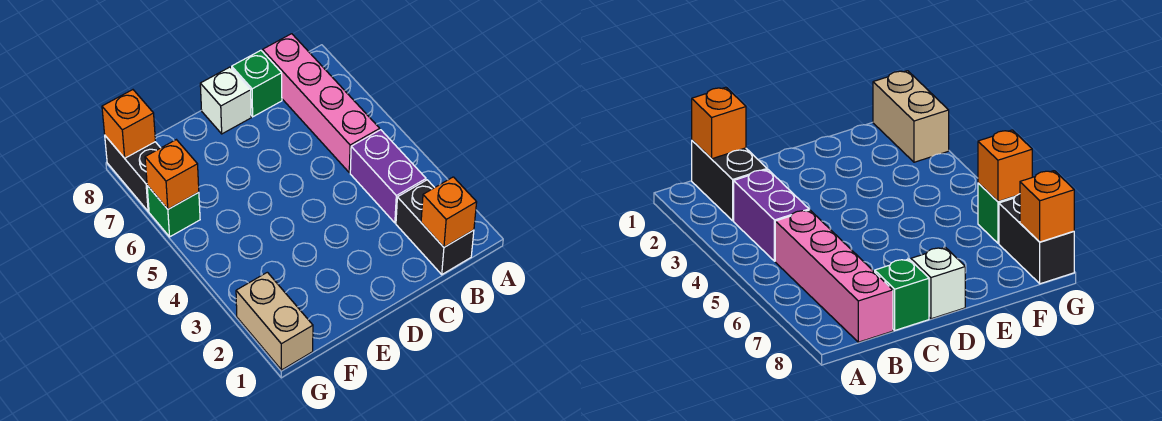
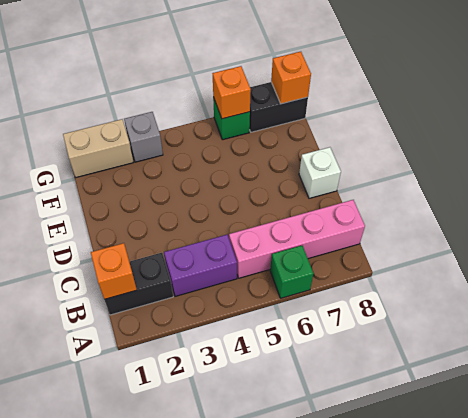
green 1x1 brick [232,50,282,117] -> green 1x1 brick moved to [270,246,314,298]
none -> grey 1x1 brick [124,112,163,162]

